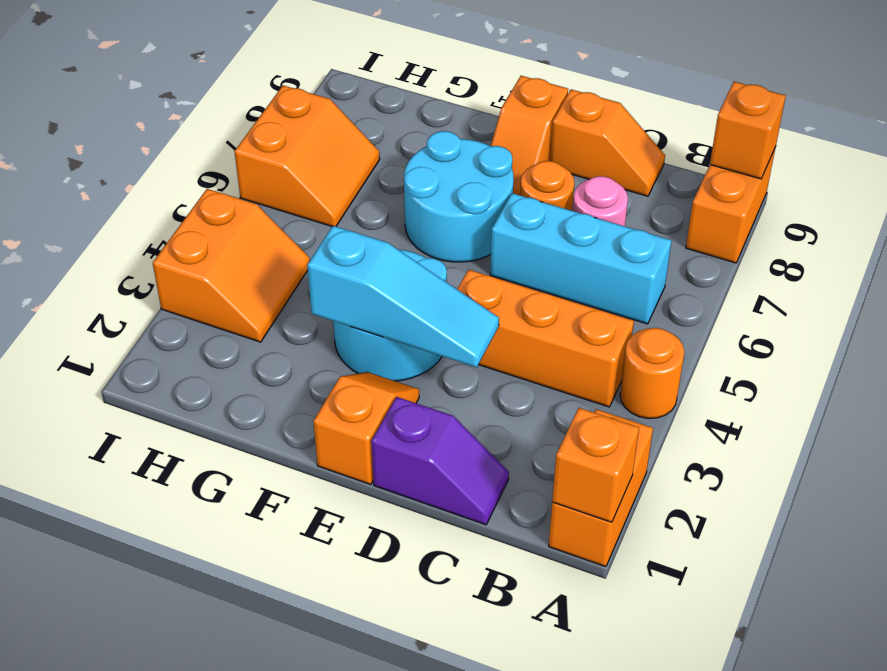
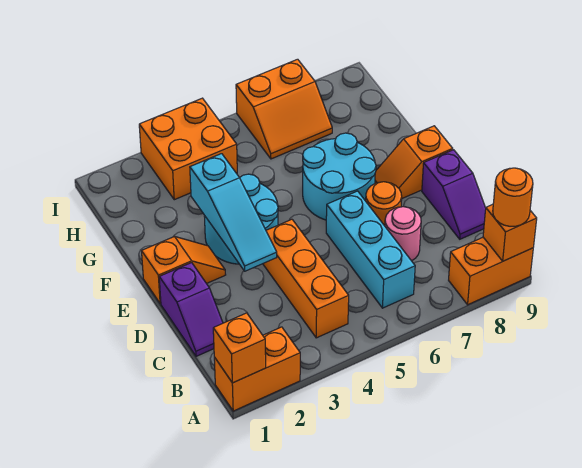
orange 1x1 round brick [620,328,684,418] -> orange 1x1 round brick moved to [493,168,533,226]
orange 1x2 slope [550,89,665,196] -> purple 1x2 slope [422,150,486,239]
orange 2x2 slope [153,189,310,342] -> orange 2x2 brick [139,98,237,200]

